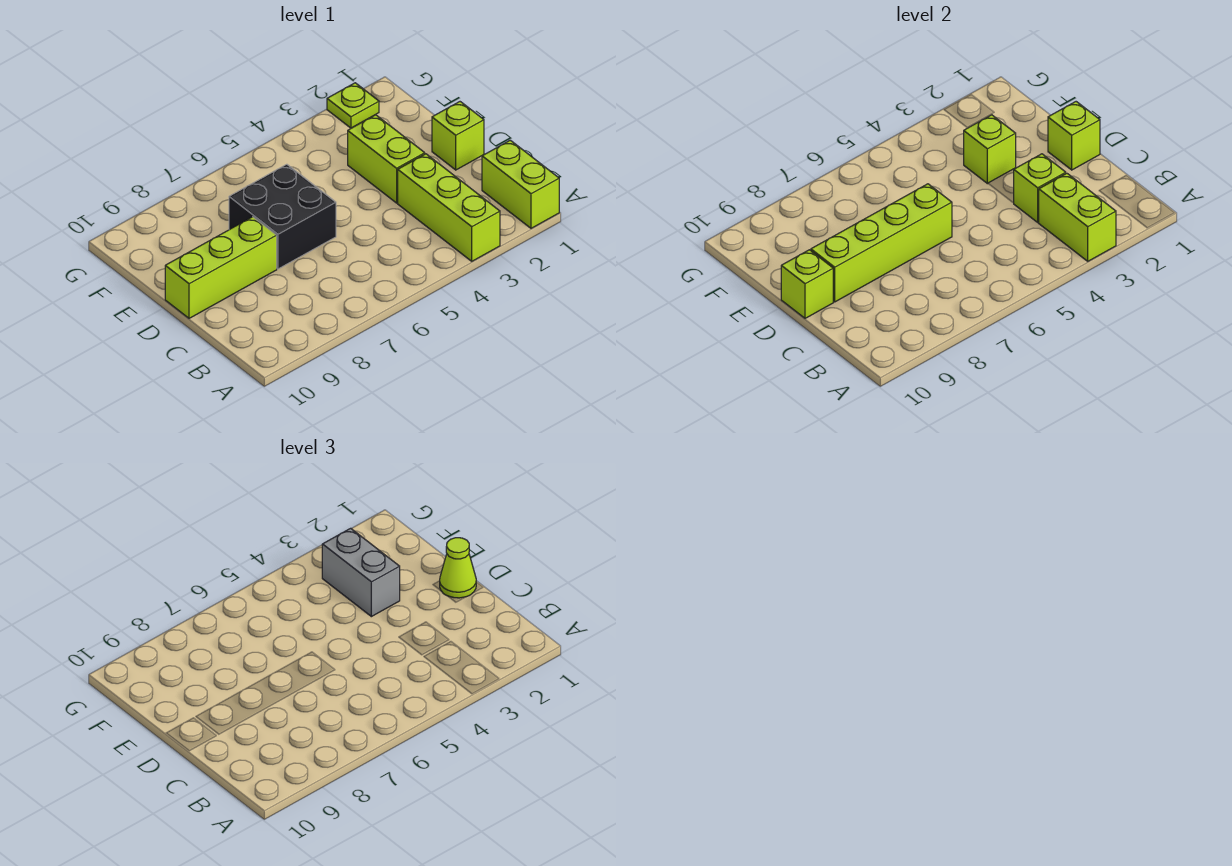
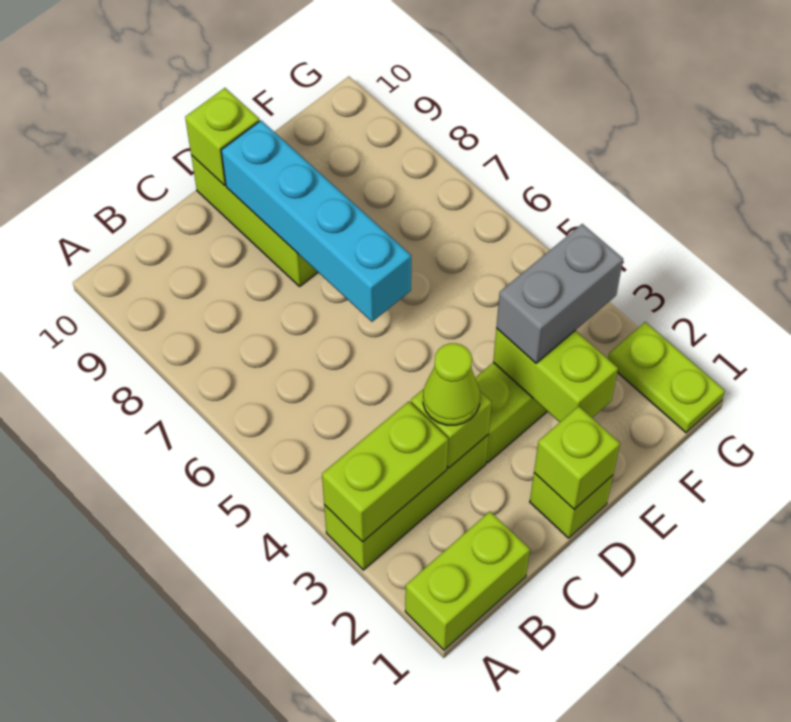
lime 1x1 cone [440,538,476,598] -> lime 1x1 cone moved to [423,343,480,425]
black 2x2 brick [229,164,336,269] -> none
lime 1x4 brick [811,184,952,302] -> cyan 1x4 brick [221,120,411,322]
lime 1x1 brick [964,115,1016,184] -> lime 1x2 brick [493,328,618,422]
lime 1x1 plate [327,83,379,128] -> lime 1x2 plate [608,322,725,433]

